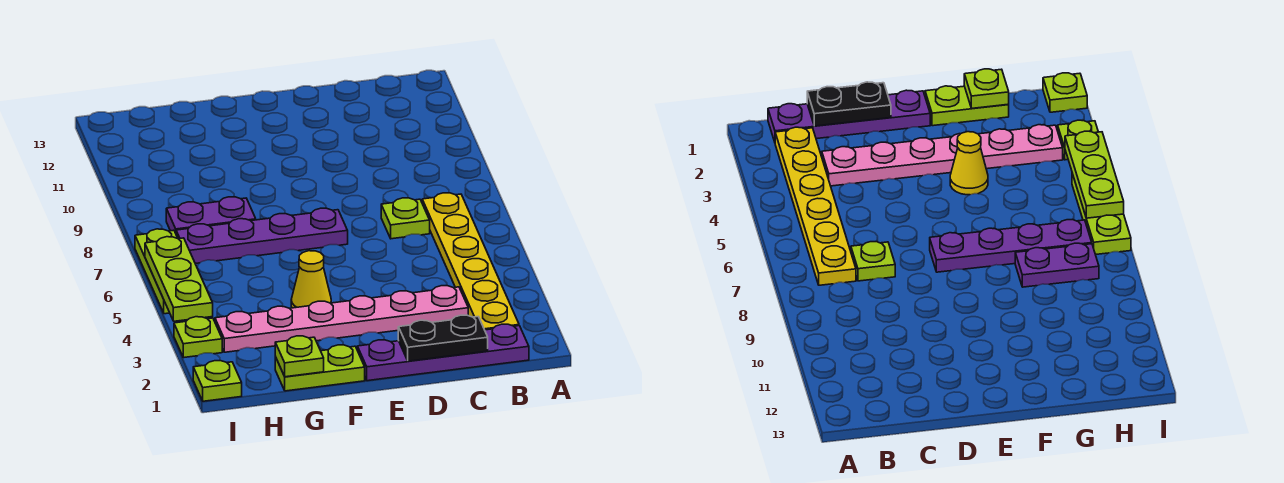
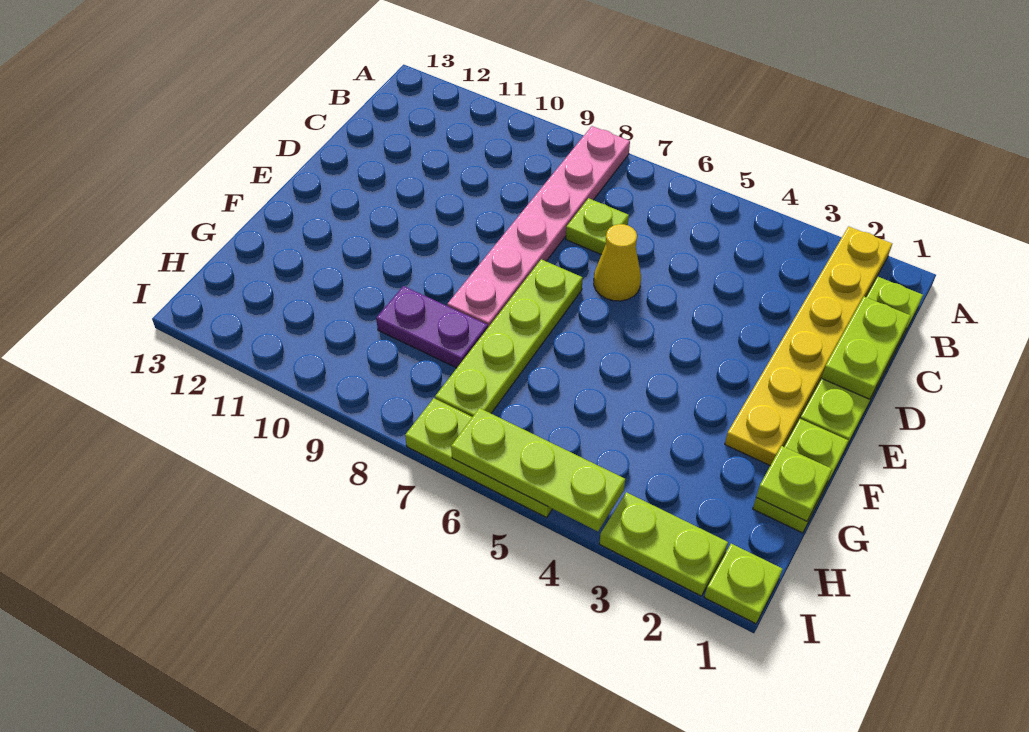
purple 1x4 plate [357,324,529,381] -> lime 1x4 plate [800,276,923,447]
yellow 1x6 plate [422,193,519,330] -> yellow 1x6 plate turned to [725,226,892,466]
black 1x2 plate [398,315,488,361] -> lime 1x2 plate [822,297,911,399]
pink 1x6 plate [215,286,468,352] -> pink 1x6 plate moved to [447,126,630,327]
purple 1x4 plate [176,208,348,264] -> lime 1x4 plate [435,259,583,417]
yellow 1x1 cone [291,251,331,308] -> yellow 1x1 cone moved to [594,224,641,301]
purple 1x2 plate [166,197,256,233] -> purple 1x2 plate turned to [376,286,488,368]
lime 1x1 plate [174,317,222,358] -> lime 1x2 plate [599,492,728,596]

